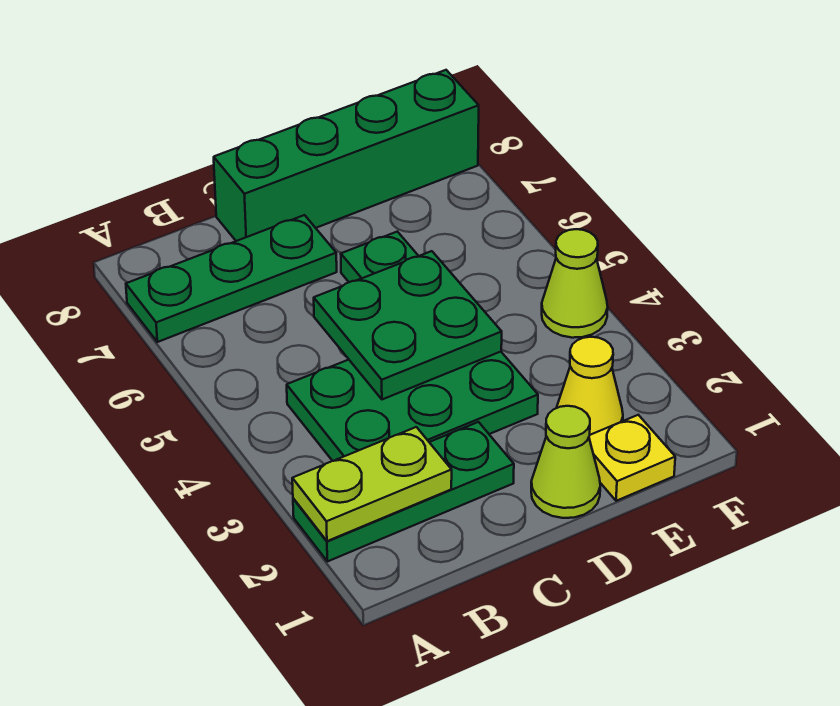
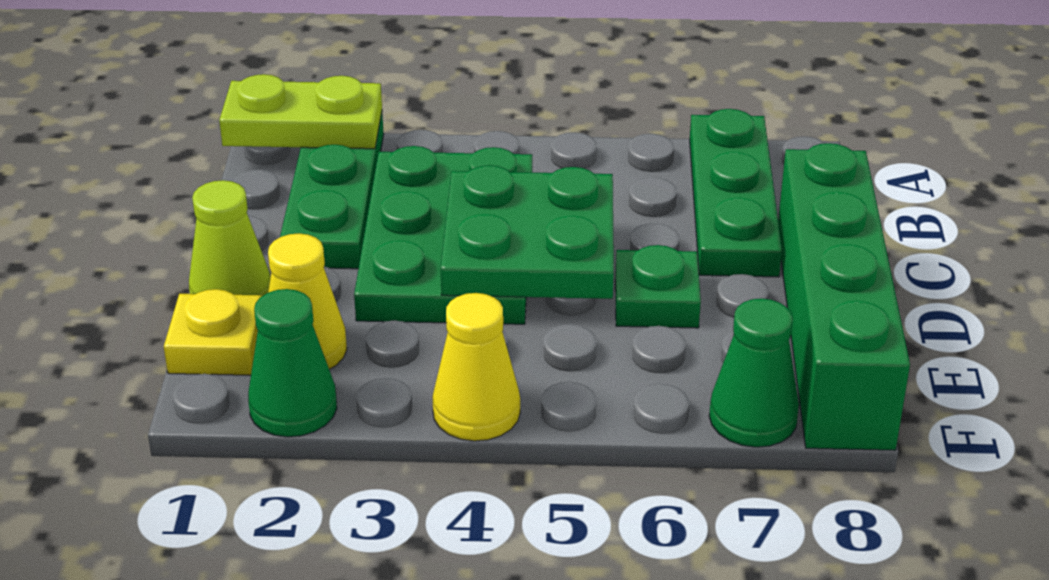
lime 1x2 plate [292,427,452,541] -> lime 1x2 plate turned to [219,74,382,149]
none -> green 1x1 cone [248,289,337,437]
lime 1x1 cone [542,229,608,338] -> yellow 1x1 cone [432,293,520,441]
none -> green 1x1 cone [709,298,799,447]

